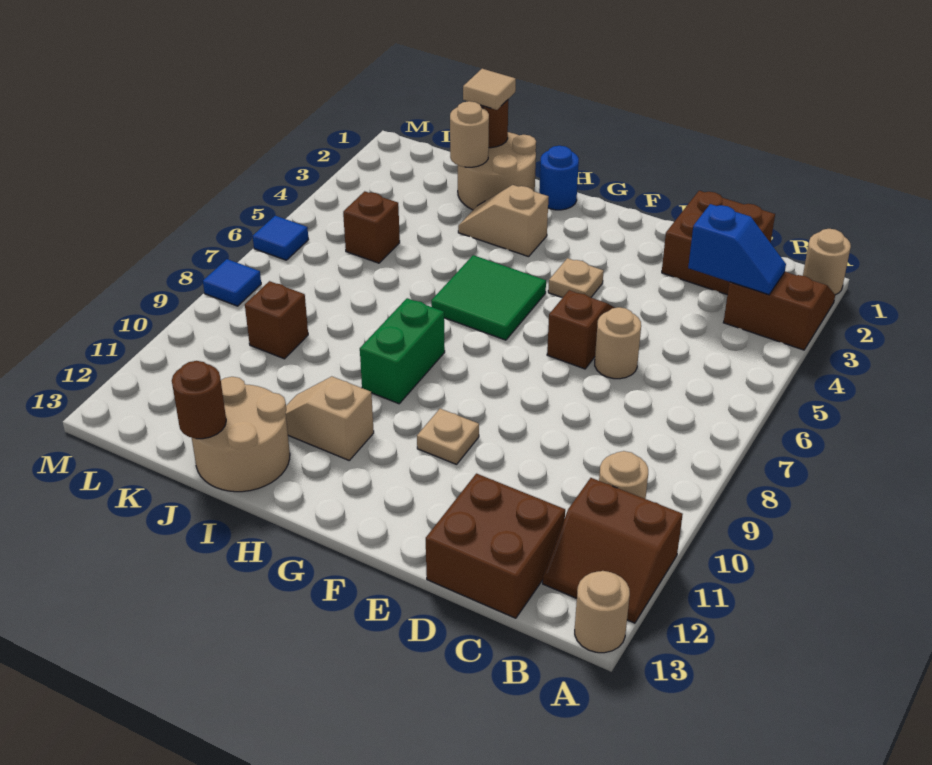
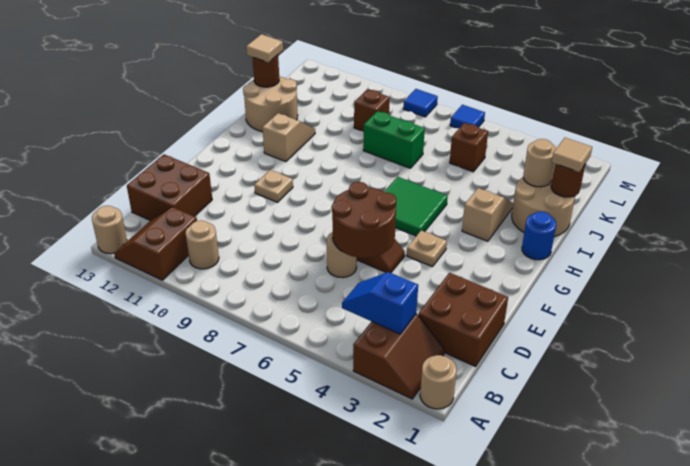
blue 1x2 slope [688,204,786,295] -> blue 1x2 slope turned to [342,272,418,334]
none -> brown 2x2 round brick [332,182,396,258]
green 1x2 brick [360,298,445,404] -> green 1x2 brick moved to [363,111,425,168]
none -> tan 1x1 tile [246,34,283,62]

